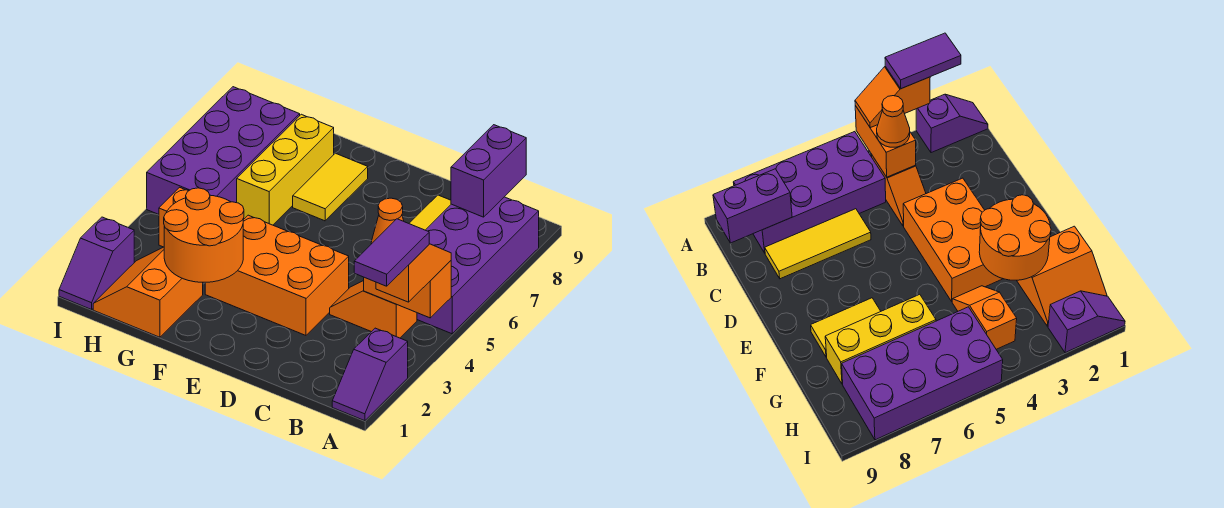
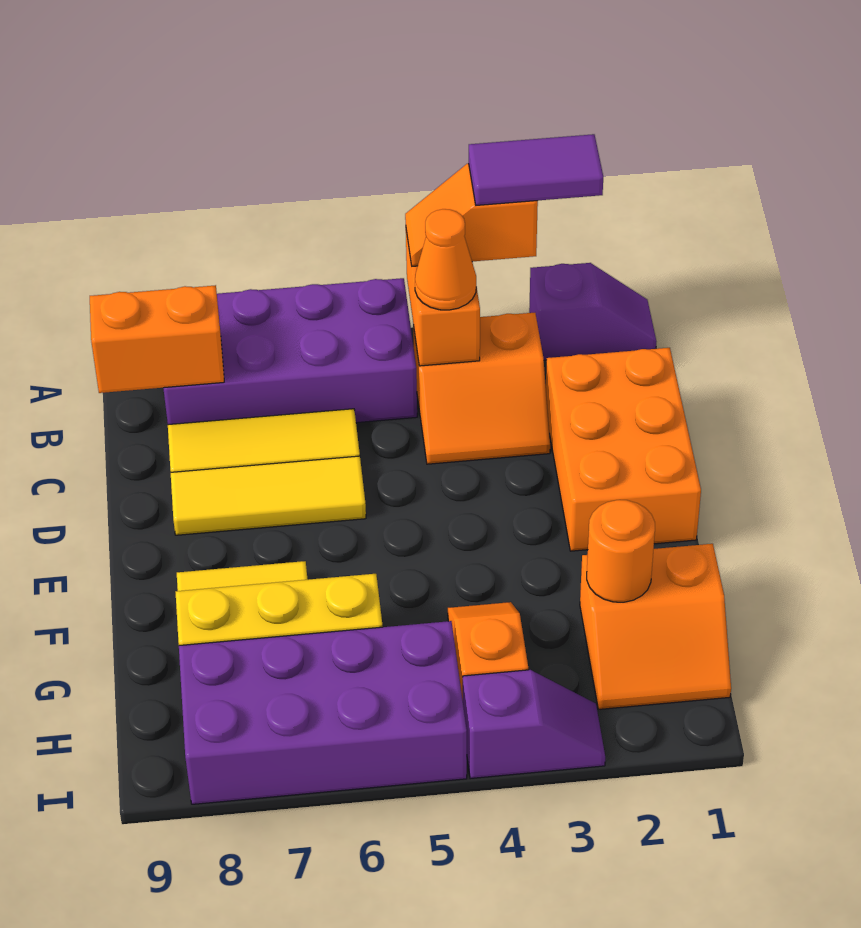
orange 1x2 slope [330,281,417,338] -> orange 2x2 slope [413,313,550,464]
purple 1x2 brick [451,125,526,217] -> orange 1x2 brick [90,285,224,393]
orange 2x3 brick [205,215,349,335] -> orange 2x3 brick moved to [546,348,701,551]
none -> yellow 1x3 tile [171,456,366,535]
orange 2x2 round brick [164,188,244,282] -> orange 1x1 round brick [587,500,655,602]
purple 1x2 slope [59,217,134,309] -> purple 1x2 slope moved to [463,670,605,778]

